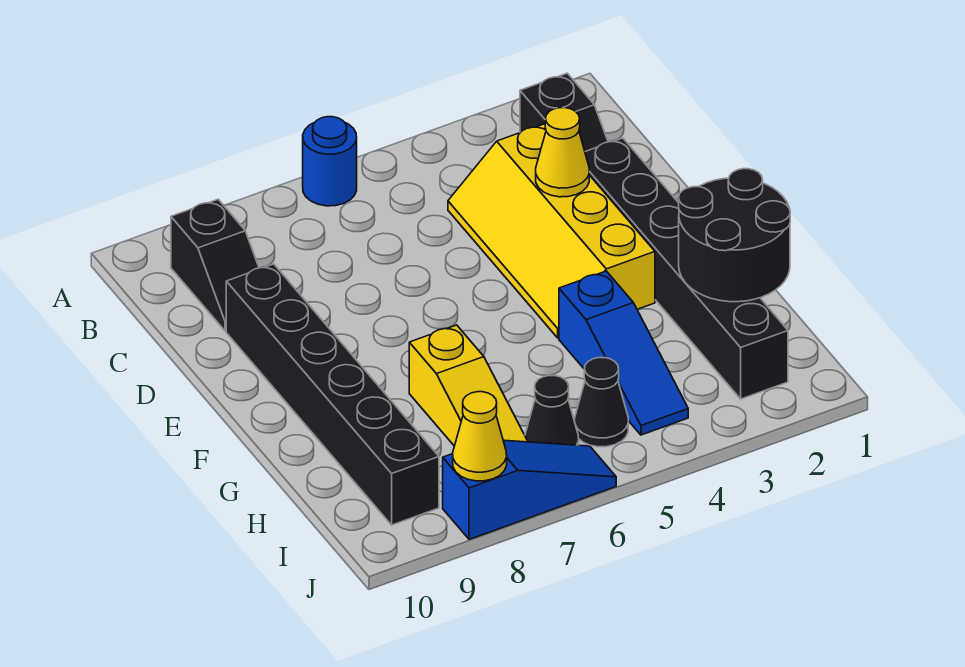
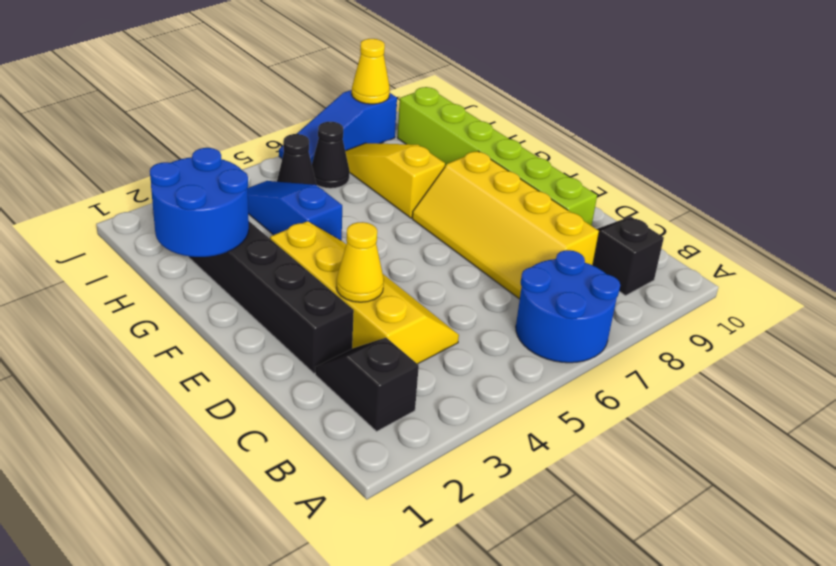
blue 1x1 round brick [303,117,357,206] -> blue 2x2 round brick [516,250,620,363]
none -> yellow 2x4 slope [412,151,599,299]
black 1x6 brick [226,264,439,525] -> lime 1x6 brick [397,87,597,226]
black 2x2 round brick [679,169,790,302] -> blue 2x2 round brick [150,148,249,257]

